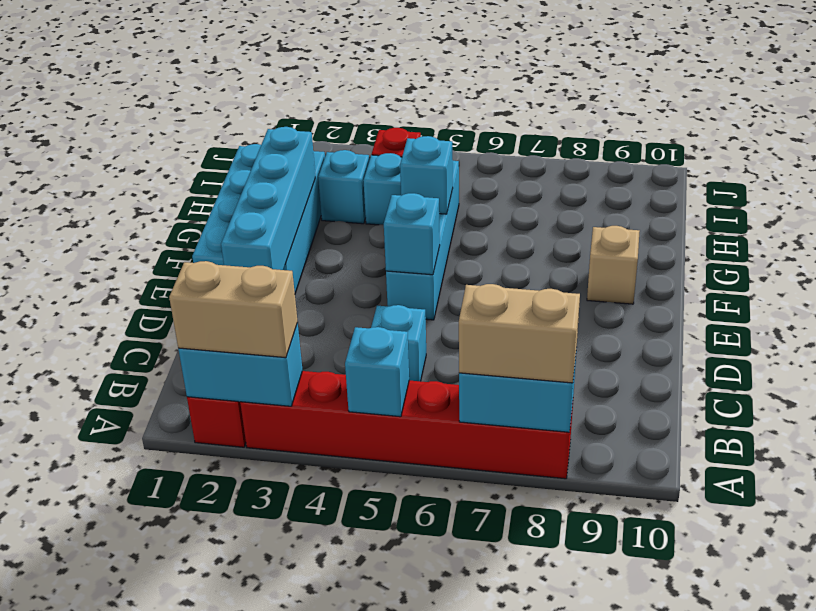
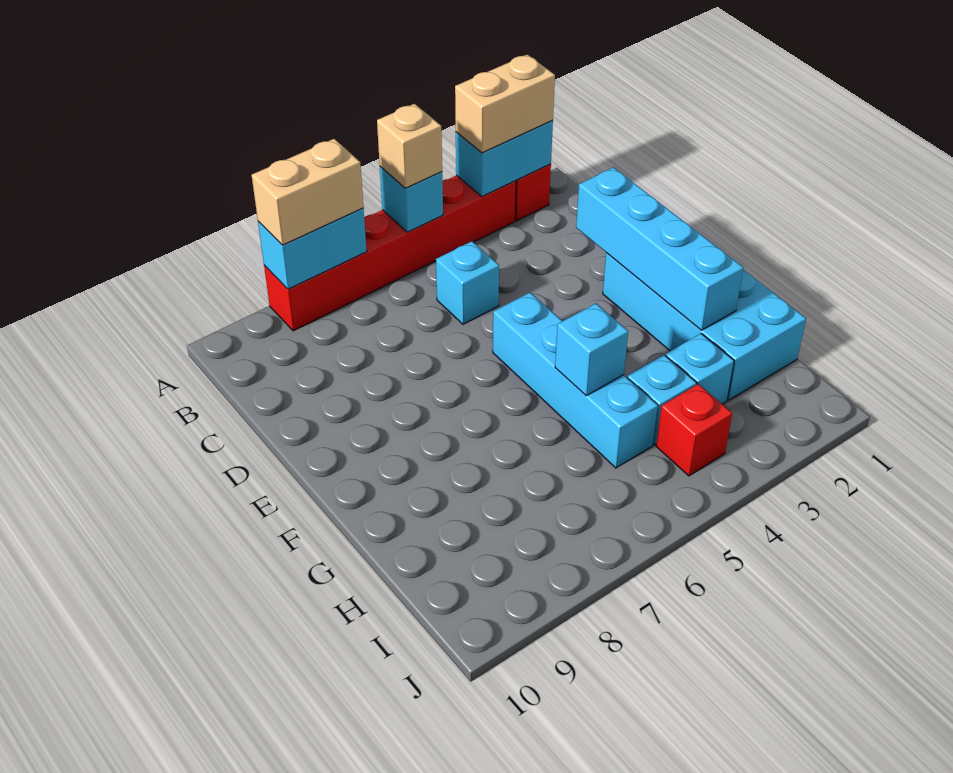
cyan 1x1 brick [384,193,440,275] -> none
tan 1x1 brick [587,226,640,304] -> tan 1x1 brick moved to [377,104,442,188]

